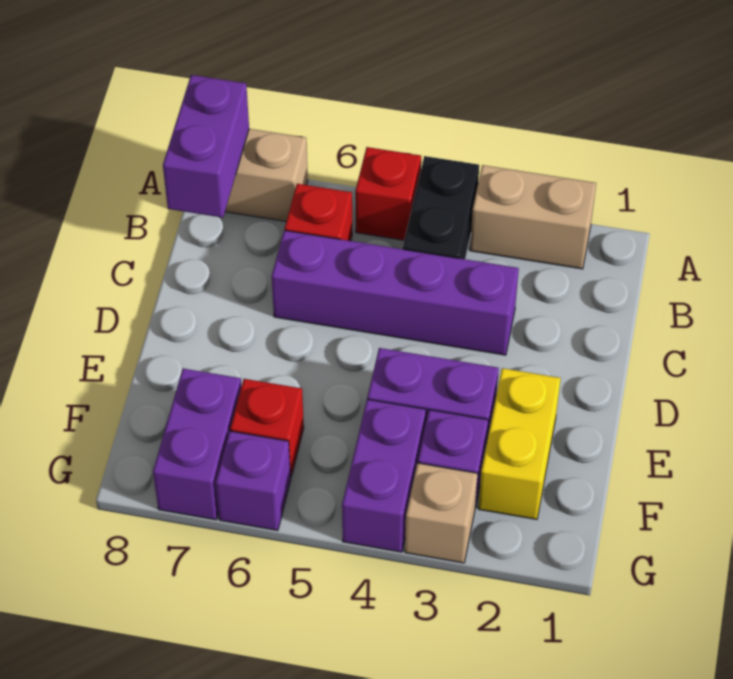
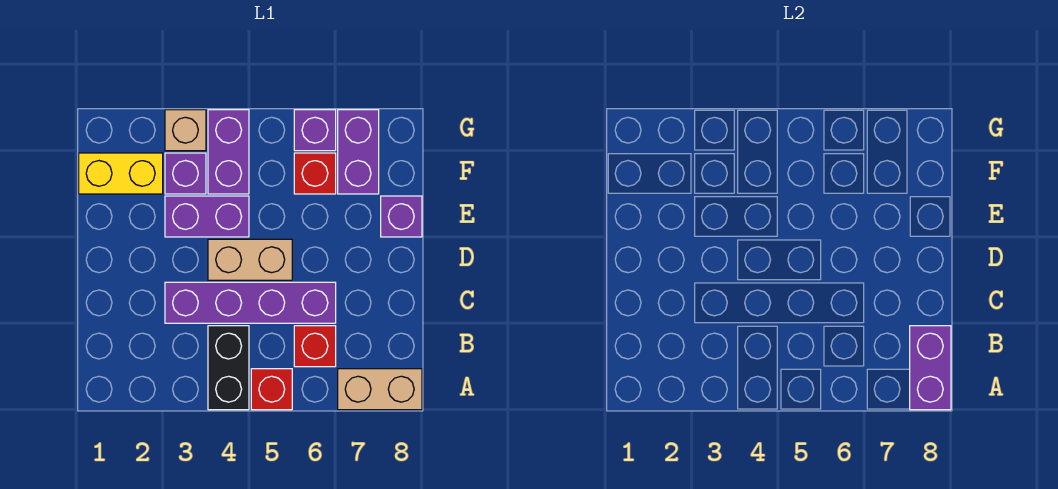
tan 1x2 brick [470,165,596,269] -> tan 1x2 brick moved to [208,239,292,280]
yellow 1x2 brick [478,368,561,519] -> yellow 1x2 brick turned to [79,153,163,194]
none -> purple 1x1 brick [381,196,422,237]

